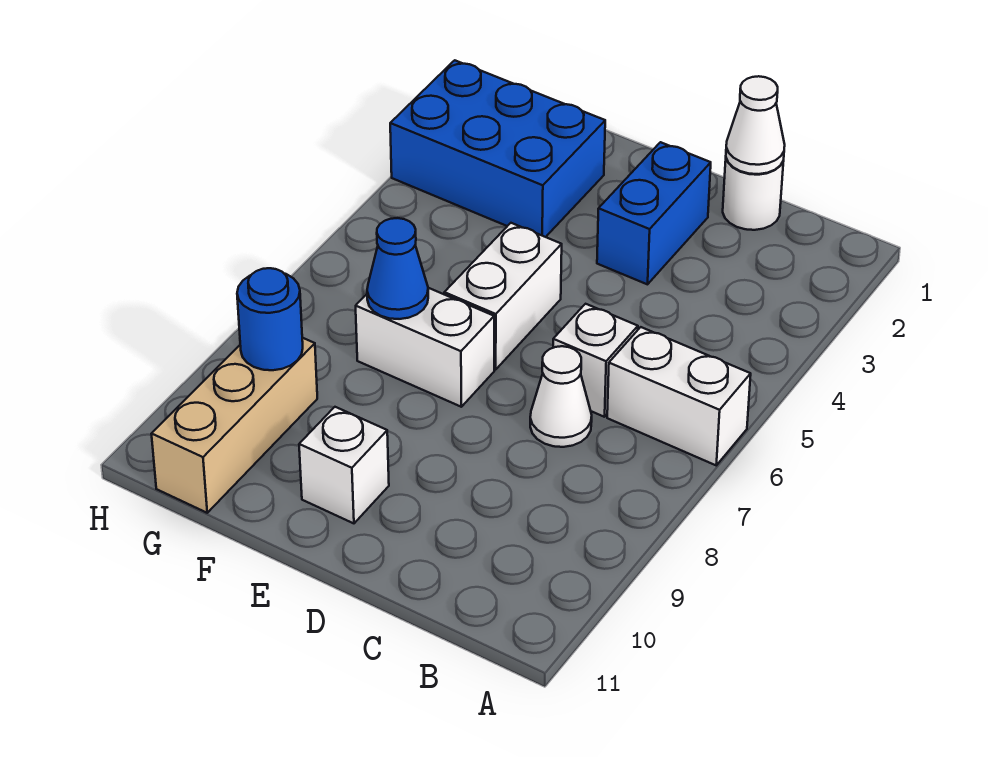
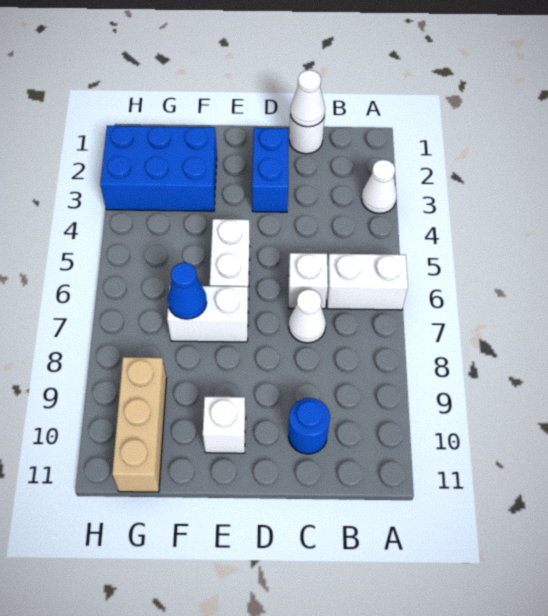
none -> white 1x1 cone [362,160,397,214]
blue 1x1 round brick [237,268,303,370] -> blue 1x1 round brick moved to [288,398,330,454]

